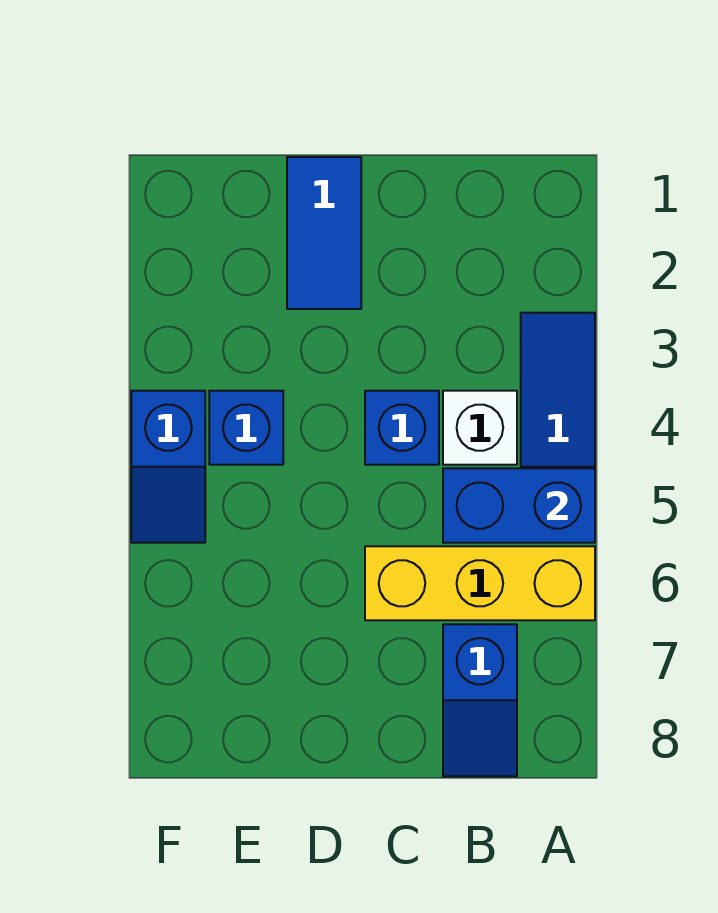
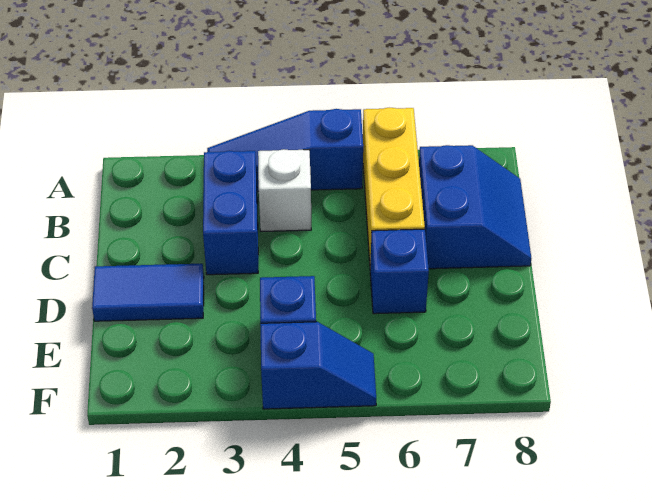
blue 1x2 brick [443,468,595,543] -> blue 1x2 brick moved to [203,151,258,275]
blue 1x2 slope [443,624,517,776] -> blue 2x2 slope [419,145,532,269]
blue 1x1 brick [365,391,439,465] -> blue 1x1 brick moved to [370,229,429,314]

